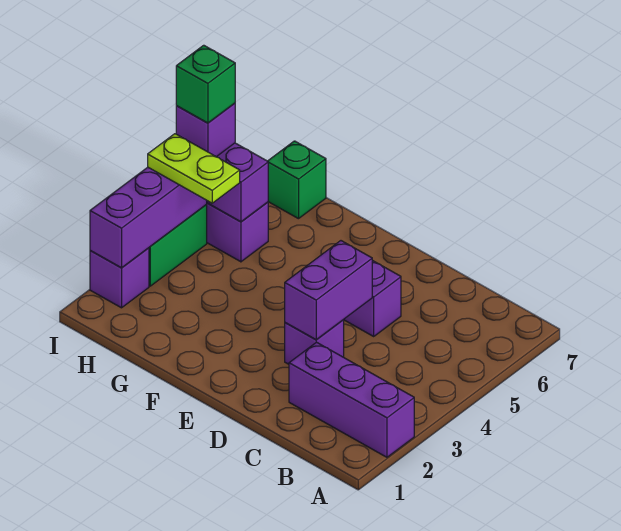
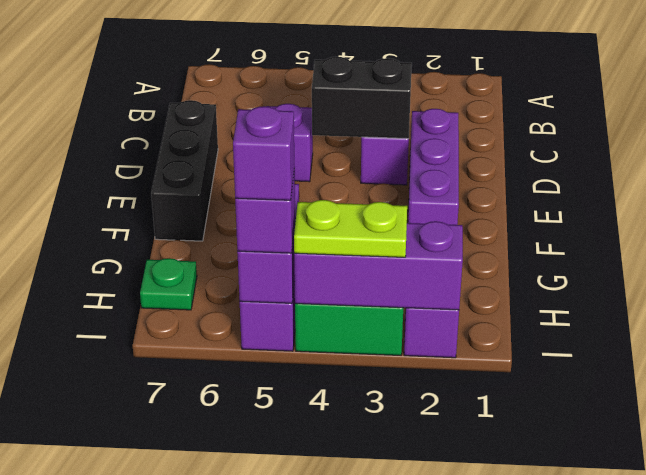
purple 1x3 brick [289,342,414,457] -> purple 1x3 brick moved to [408,109,459,225]
purple 1x2 brick [285,241,372,339] -> black 1x2 brick [312,57,412,139]
none -> black 1x3 brick [151,100,218,241]
lime 1x2 plate [148,134,240,203] -> lime 1x2 plate turned to [294,200,407,257]
green 1x1 brick [268,141,326,219] -> green 1x1 plate [140,258,197,310]
green 1x1 brick [176,45,235,123] -> purple 1x1 brick [233,106,294,200]

